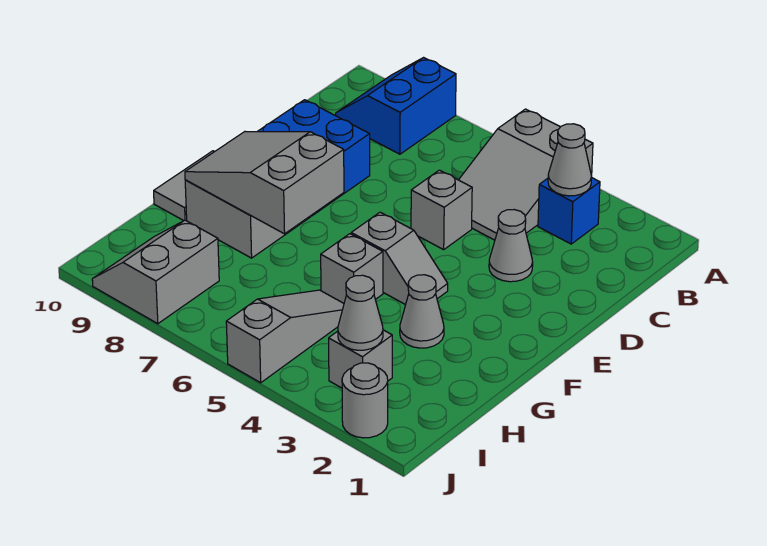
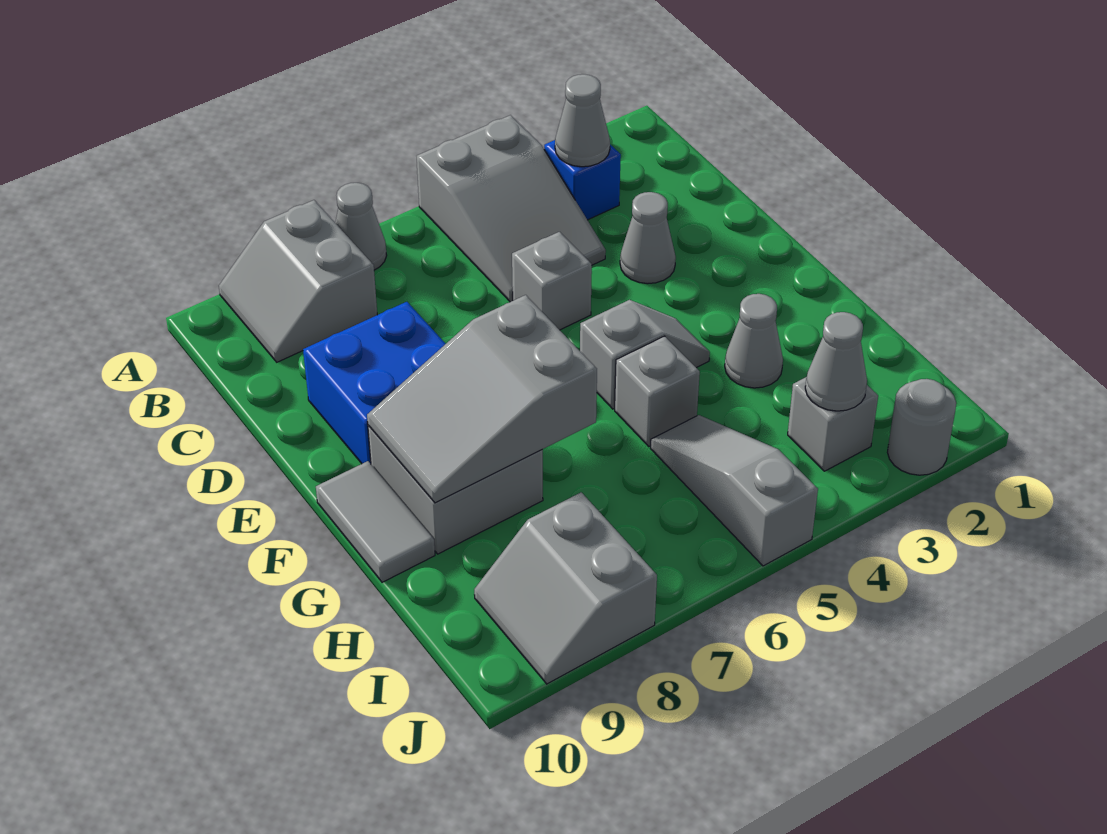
none -> grey 1x1 cone [335,183,387,270]
blue 2x2 slope [336,58,456,154] -> grey 2x2 slope [219,200,377,362]

